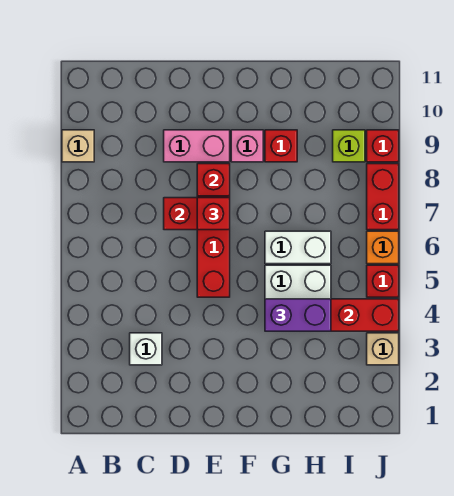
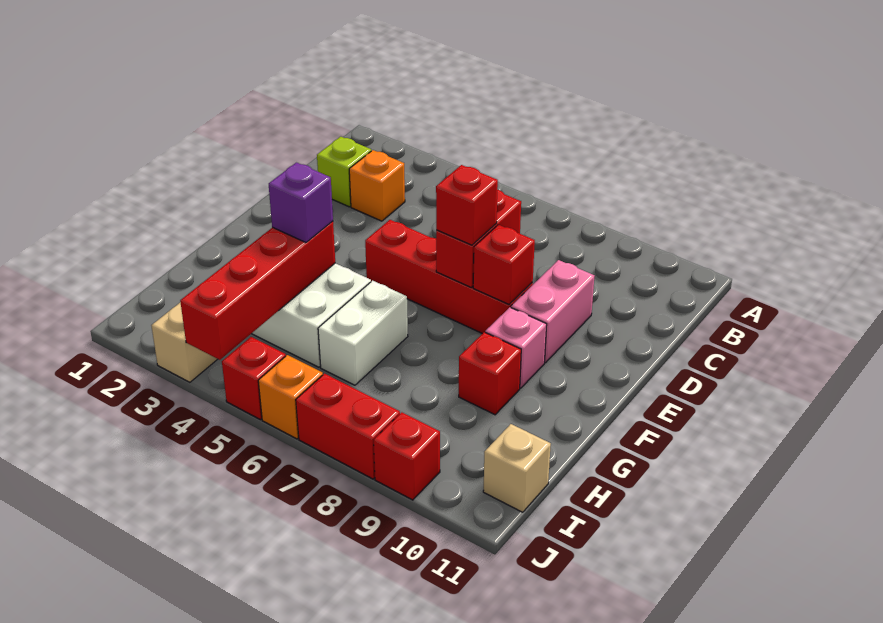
tan 1x1 brick [62,130,94,162] -> tan 1x1 brick moved to [483,424,551,512]
white 1x1 brick [130,333,162,365] -> orange 1x1 brick [349,150,405,221]
purple 1x2 brick [265,299,331,331] -> purple 1x1 brick [269,163,333,243]
lime 1x1 brick [333,130,365,162] -> lime 1x1 brick moved to [317,137,371,207]

